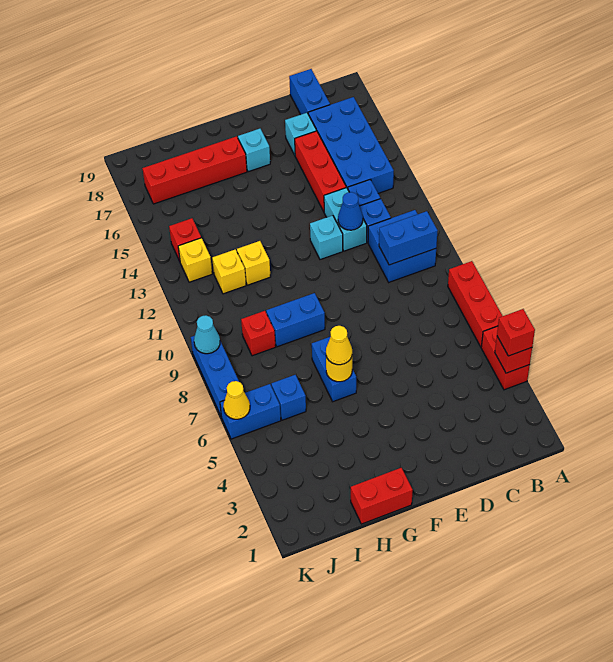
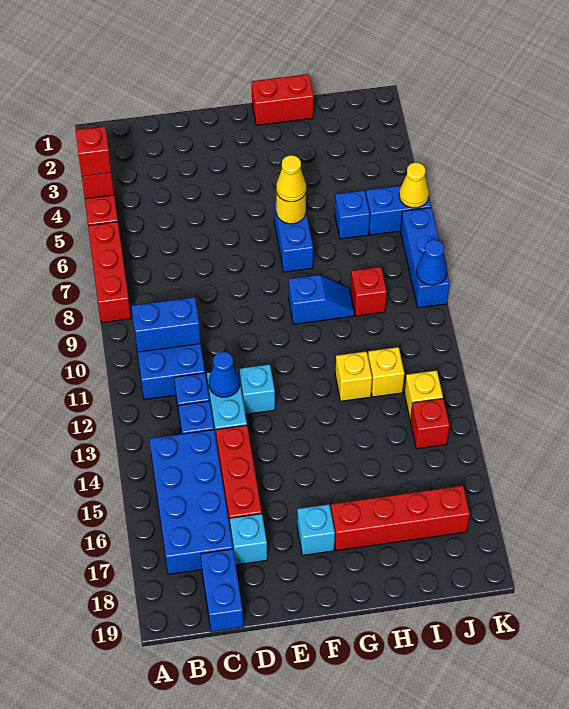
blue 1x2 brick [266,293,325,347] -> blue 1x2 slope [289,275,354,324]
cyan 1x1 cone [194,315,220,354] -> blue 1x1 cone [417,240,447,285]

